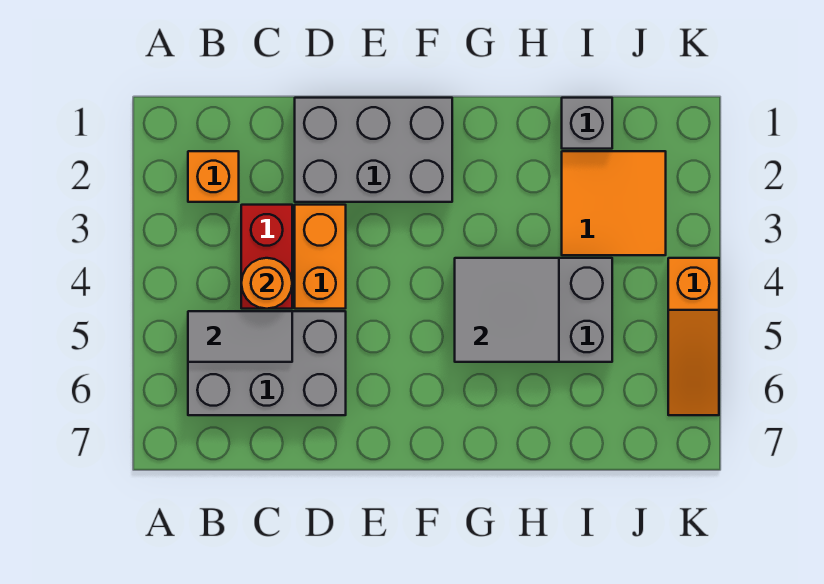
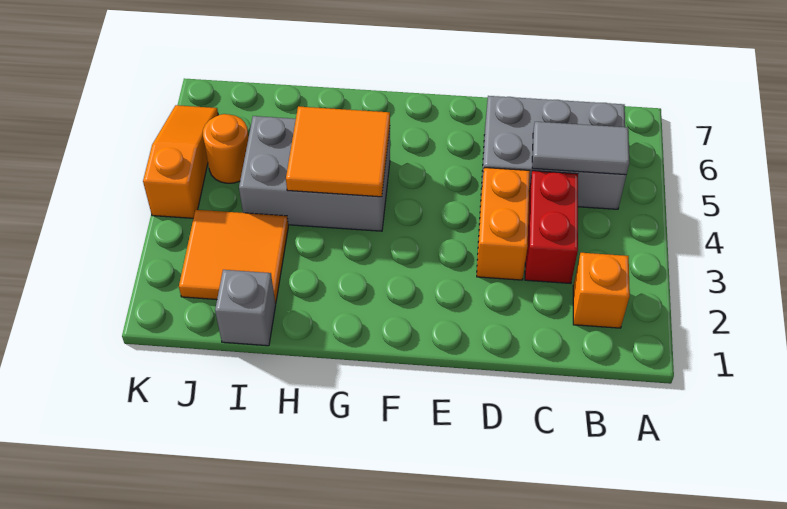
orange 1x1 round brick [241,258,292,309] -> orange 1x1 round brick moved to [203,114,249,183]
grey 2x3 brick [295,98,452,202] -> none
grey 2x2 tile [455,258,559,362] -> orange 2x2 tile [286,106,390,197]

